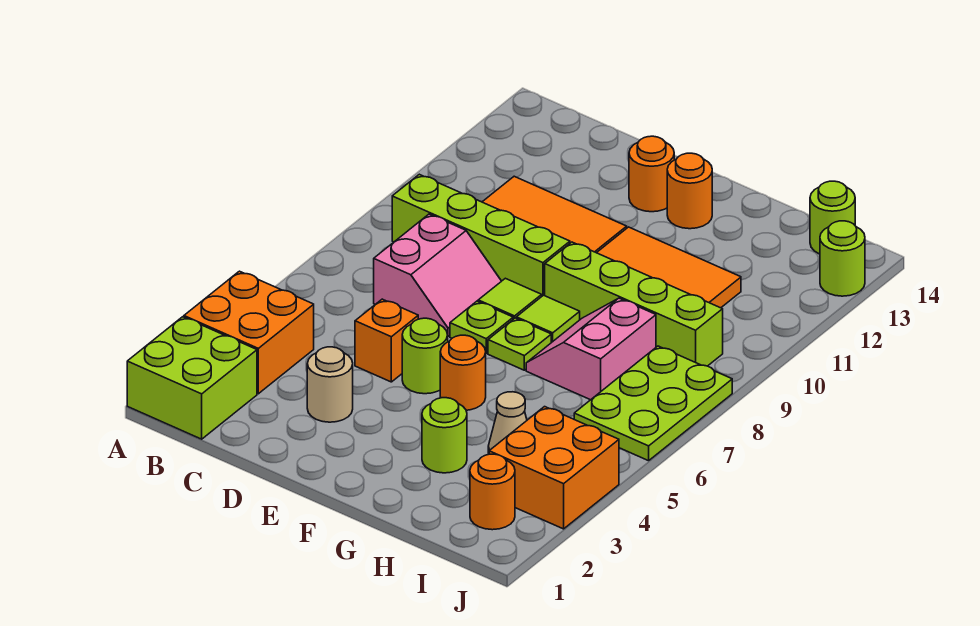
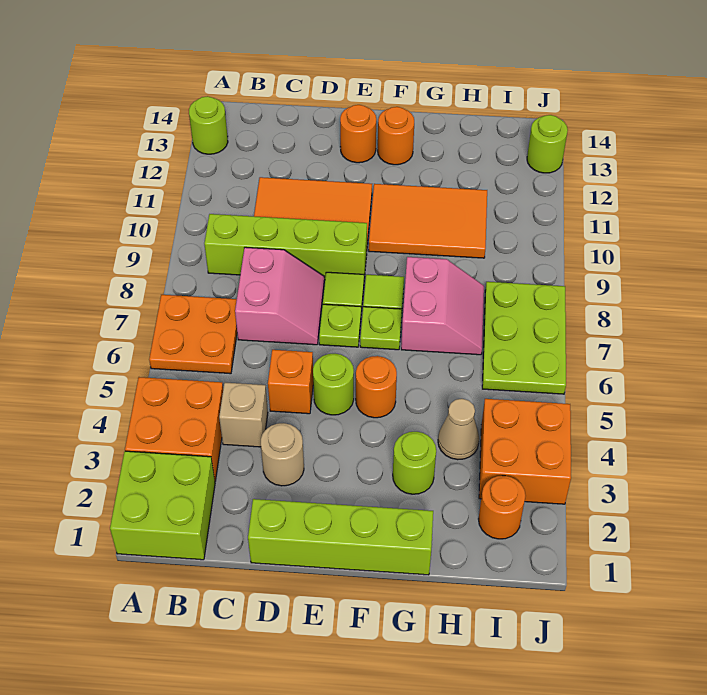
none -> orange 2x2 plate [149,295,237,374]
none -> tan 1x1 brick [219,383,268,447]
lime 1x4 brick [545,242,723,366] -> lime 1x4 brick moved to [248,499,433,575]
pink 2x2 slope [526,298,656,400] -> pink 2x2 slope turned to [401,257,484,355]
lime 1x1 round brick [810,181,855,254] -> lime 1x1 round brick moved to [189,96,228,154]

